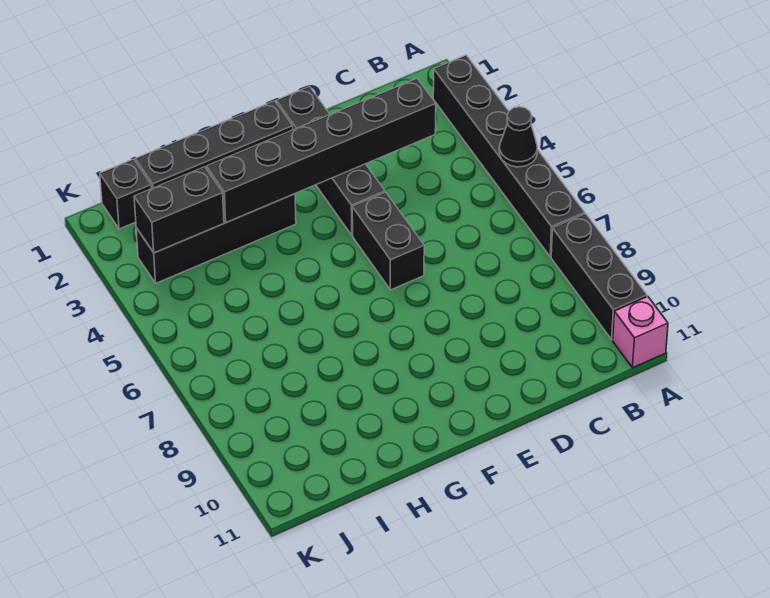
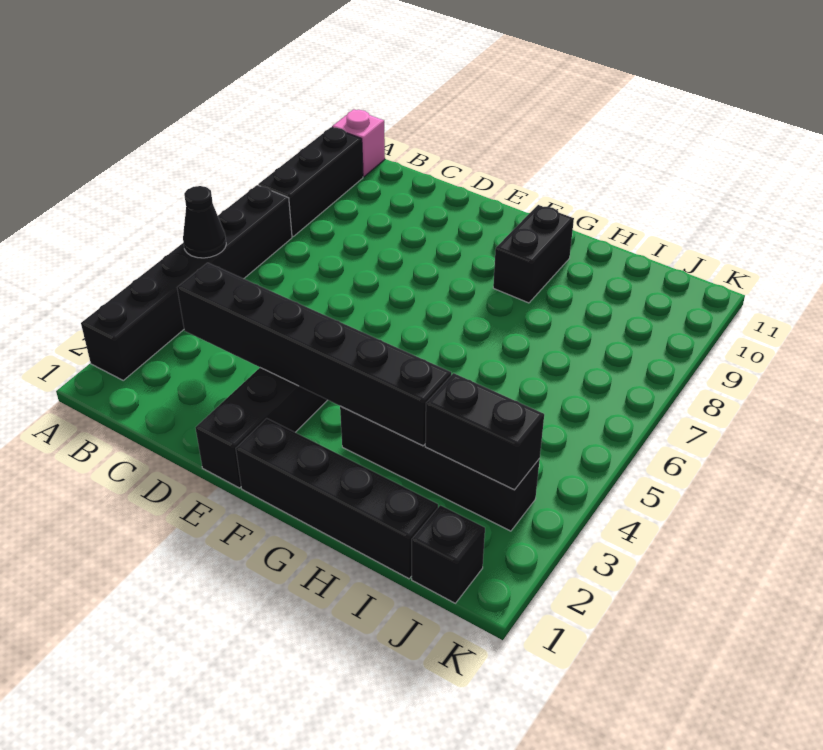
black 1x2 brick [352,192,424,290] -> black 1x2 brick moved to [493,205,574,303]

